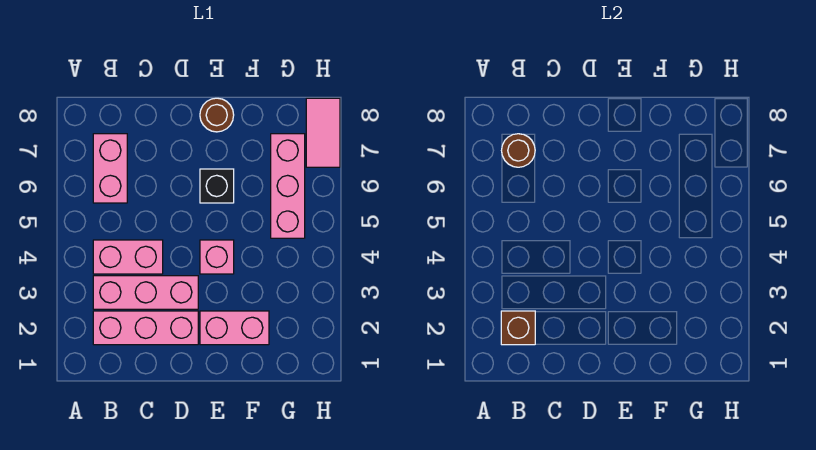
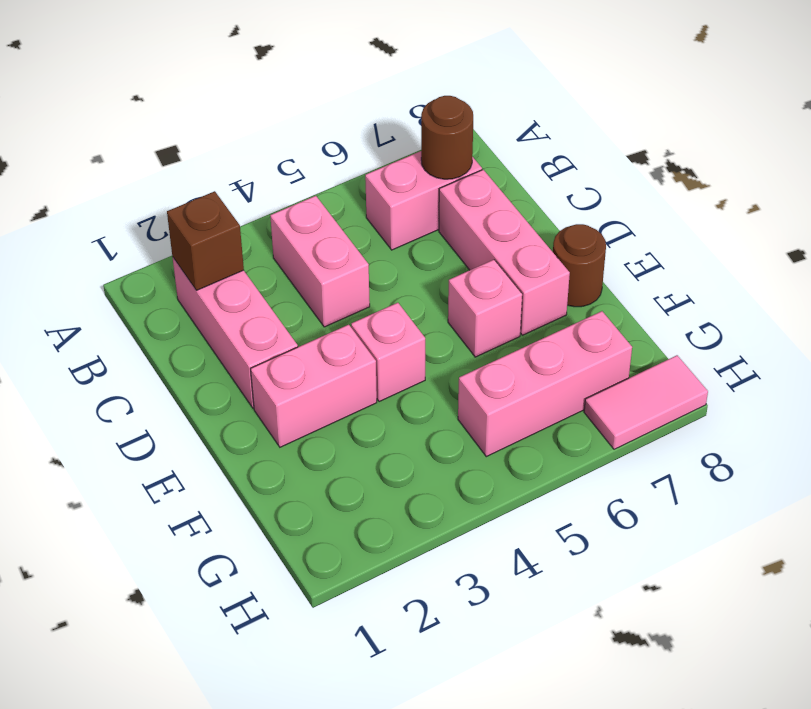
pink 1x3 brick [93,276,198,309] -> pink 1x3 brick moved to [439,170,570,335]
pink 1x2 brick [200,311,269,345] -> pink 1x2 brick turned to [251,325,377,447]
black 1x1 brick [200,169,234,203] -> pink 1x1 brick [448,260,522,357]

